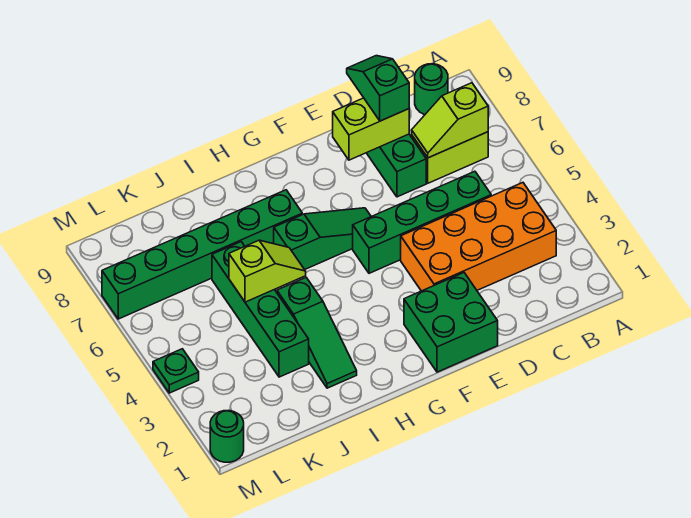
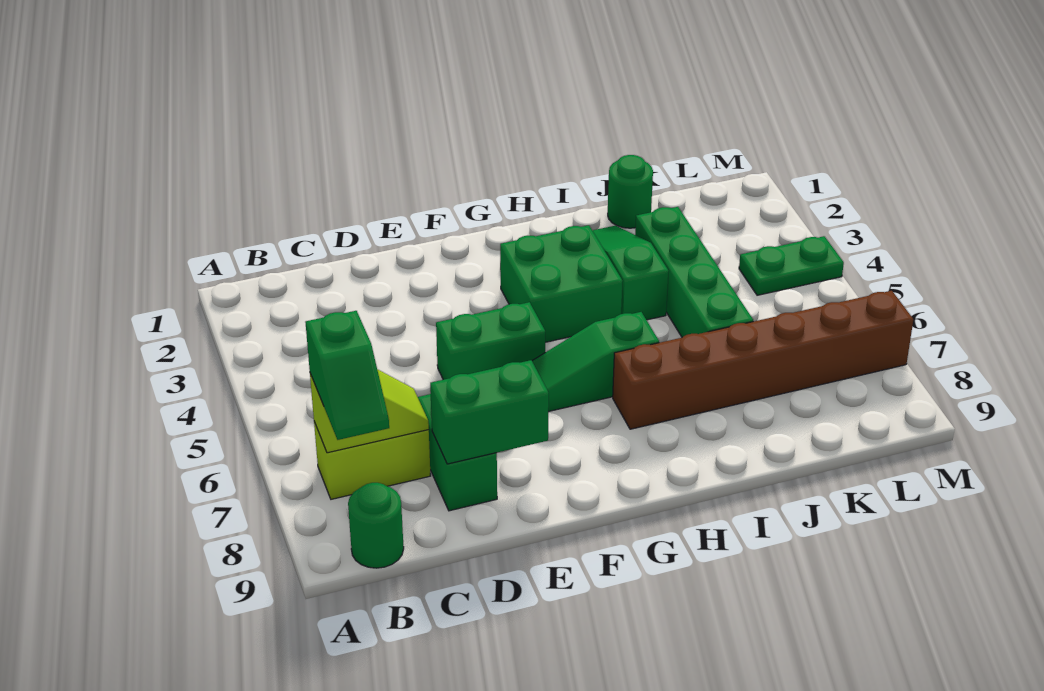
orange 2x4 brick [401,183,556,291] -> none
green 1x4 brick [353,171,491,273] -> green 1x2 brick [436,302,545,380]
lime 1x2 brick [333,98,409,160] -> green 1x2 brick [430,360,549,464]
green 1x2 slope [347,56,409,121] -> green 1x2 slope moved to [305,311,389,440]
green 2x2 brick [404,273,498,372] -> green 2x2 brick moved to [500,225,623,342]
green 1x6 brick [102,190,302,319] -> brown 1x6 brick [613,291,913,429]
lime 1x2 slope [229,240,306,302] -> none
green 1x1 round brick [210,410,244,462] -> green 1x1 round brick moved to [608,155,653,228]
green 1x1 plate [153,349,199,393] -> green 1x2 plate [739,236,844,295]

